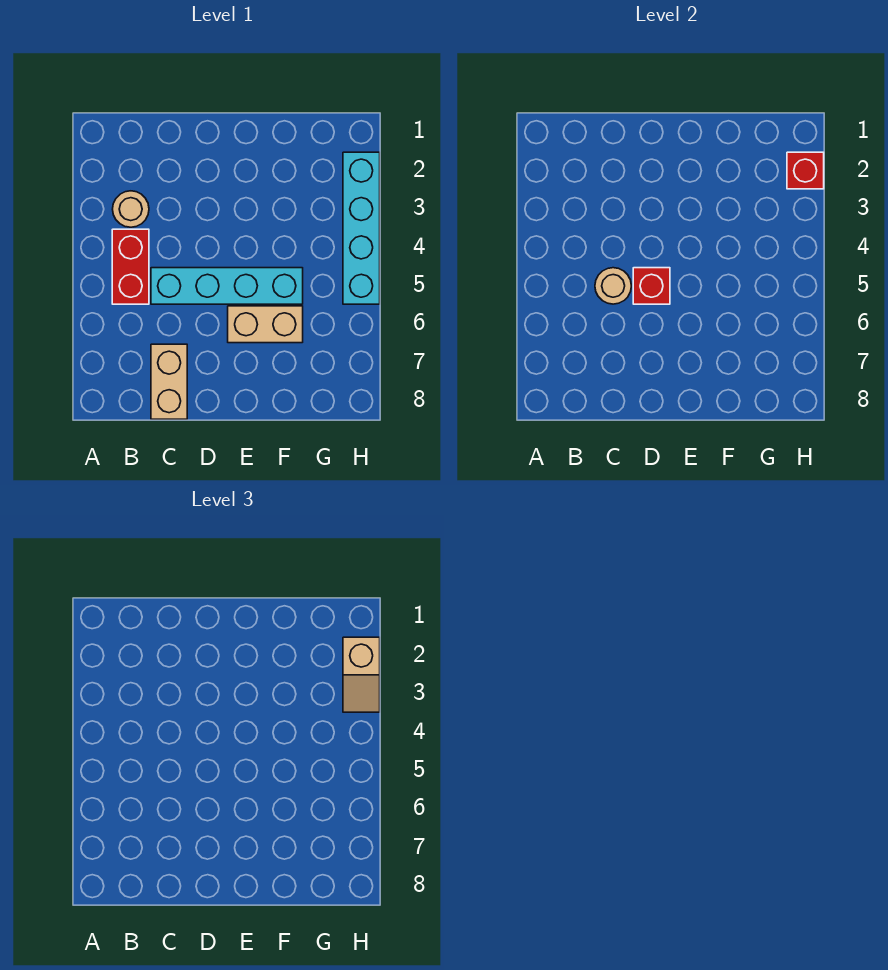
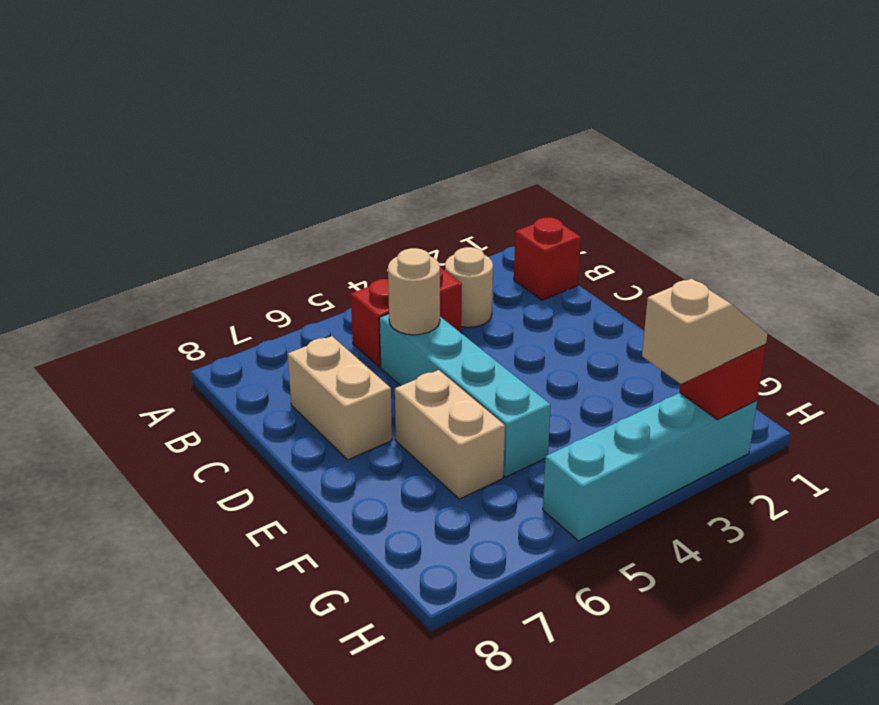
tan 1x2 brick [151,344,187,419] -> tan 1x2 brick turned to [288,336,392,460]
red 1x1 brick [633,268,670,304] -> red 1x1 brick moved to [514,217,581,300]
tan 1x2 slope [343,637,380,712] -> tan 1x2 slope turned to [642,279,768,384]

